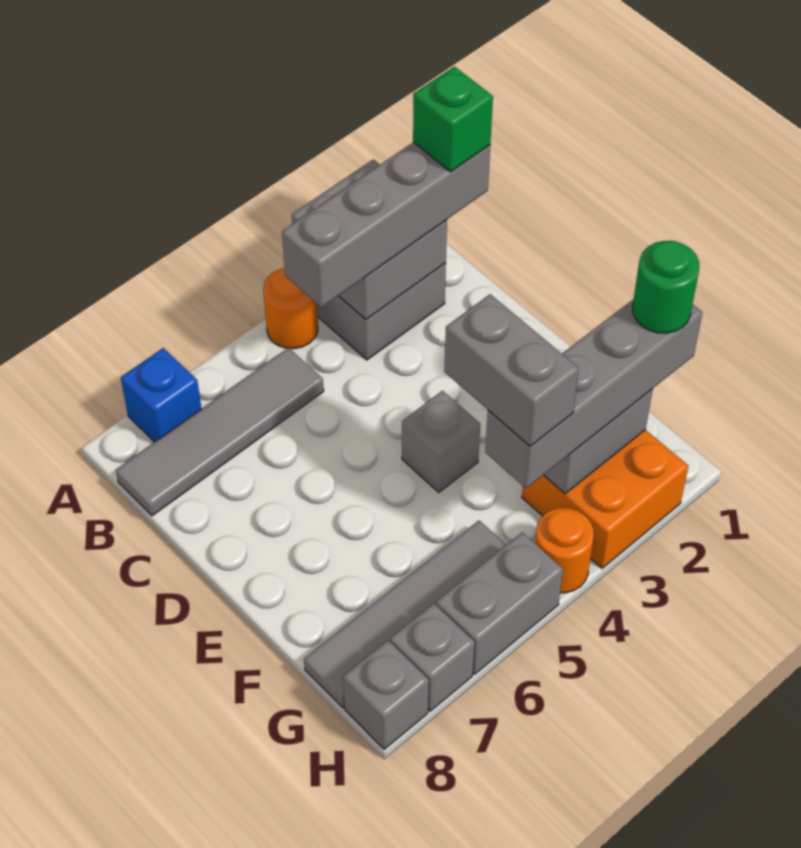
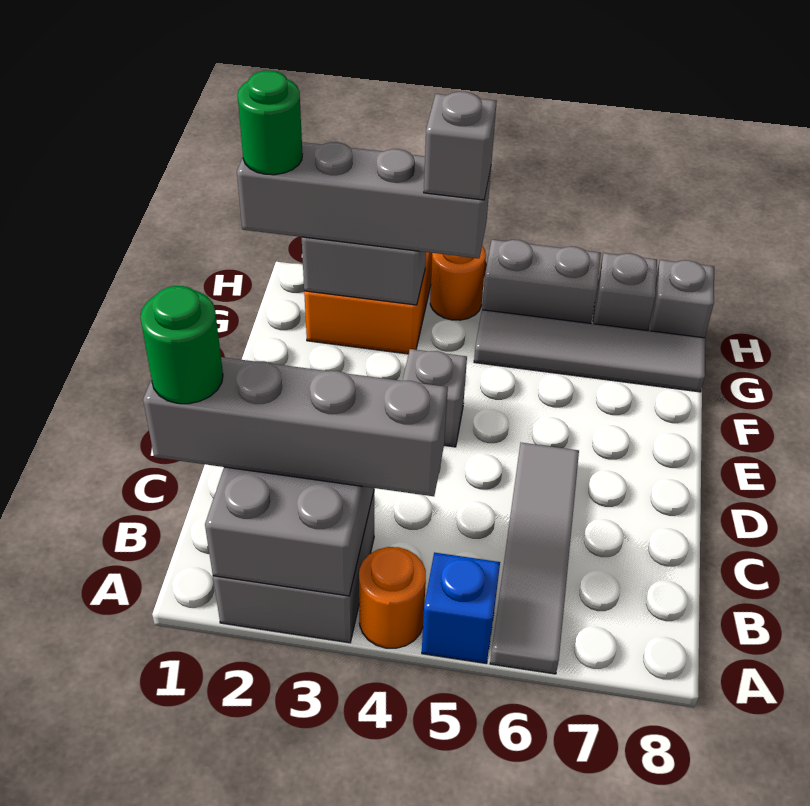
blue 1x1 brick [121,348,201,442] -> blue 1x1 brick moved to [422,553,500,663]
green 1x1 brick [413,66,493,172] -> green 1x1 round brick [140,286,223,404]
grey 1x4 tile [116,348,324,516] -> grey 1x4 tile turned to [490,443,579,674]
grey 1x2 brick [444,294,579,446] -> grey 1x1 brick [424,92,497,200]

